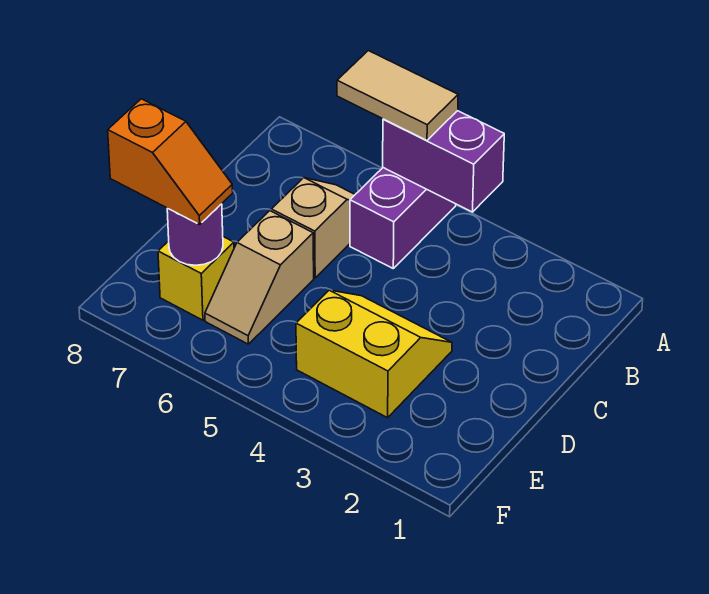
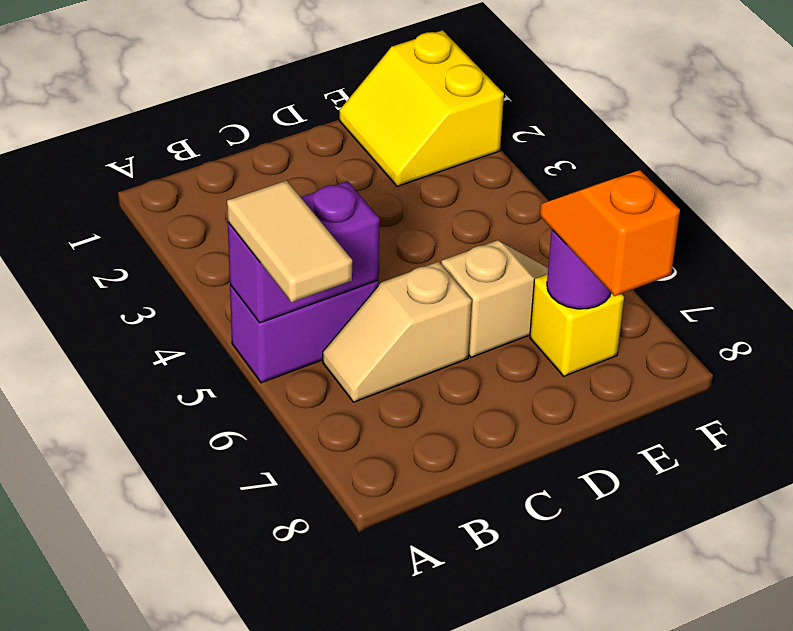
purple 1x2 brick [383,111,504,212] -> purple 1x2 brick turned to [228,181,380,323]
yellow 2x2 slope [296,290,452,418] -> yellow 2x2 slope moved to [339,30,504,186]

